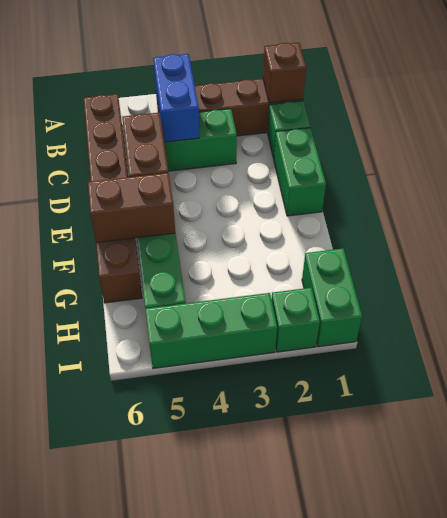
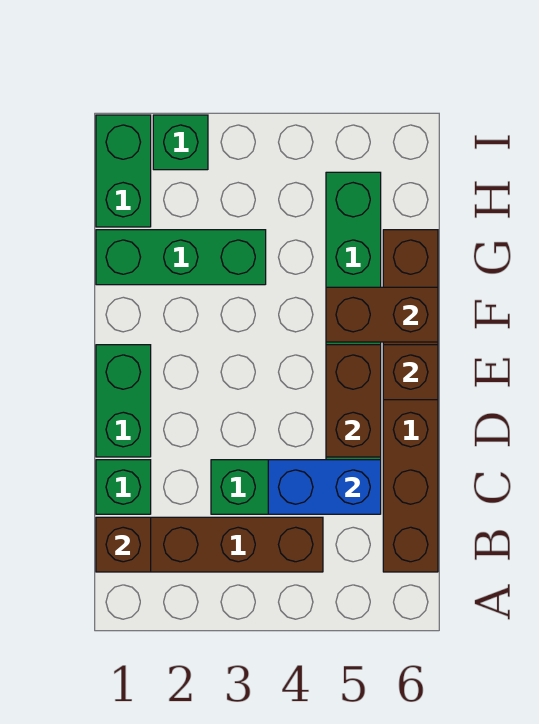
blue 1x2 brick [153,54,199,142] -> blue 1x2 brick turned to [268,460,381,514]
none -> brown 1x1 brick [383,345,438,400]
green 1x3 brick [145,293,277,368] -> green 1x3 brick moved to [96,230,266,285]

